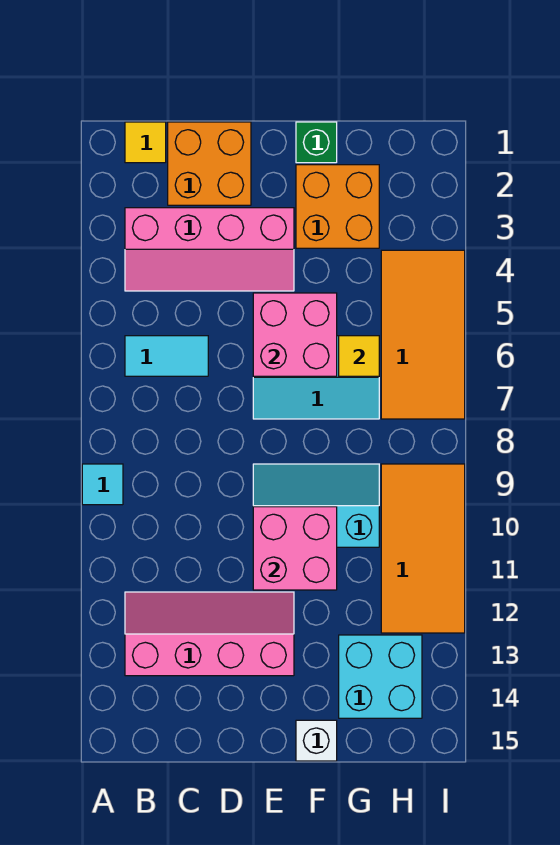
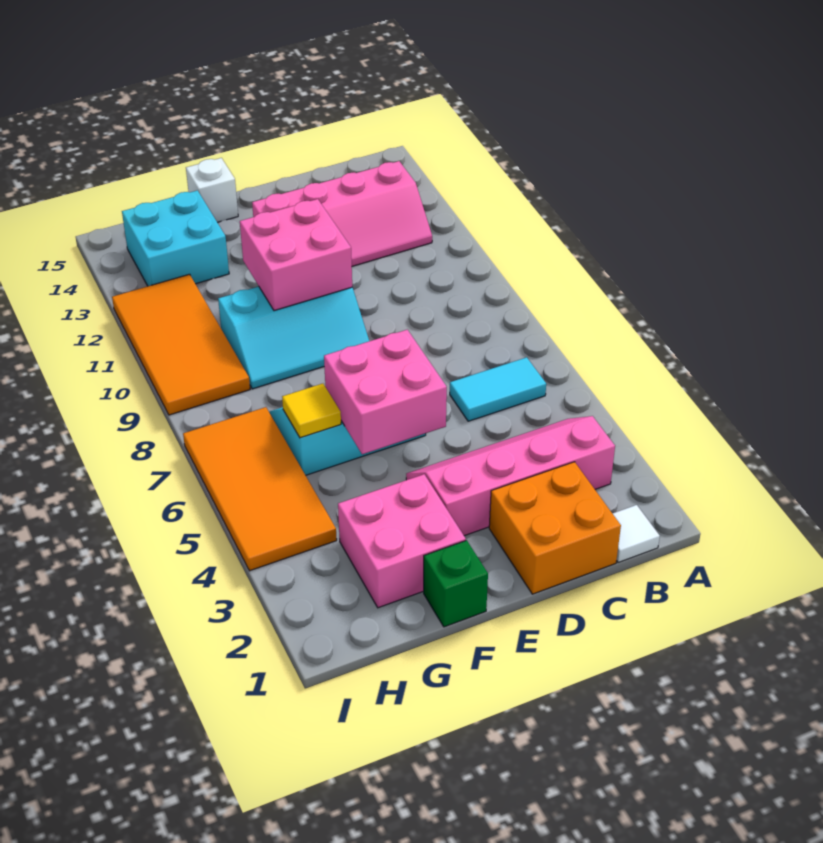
cyan 1x1 tile [82,464,123,505] -> none
yellow 1x1 tile [125,122,166,163] -> white 1x1 tile [612,505,660,563]
orange 2x2 brick [296,165,379,248] -> pink 2x2 brick [338,474,466,608]

